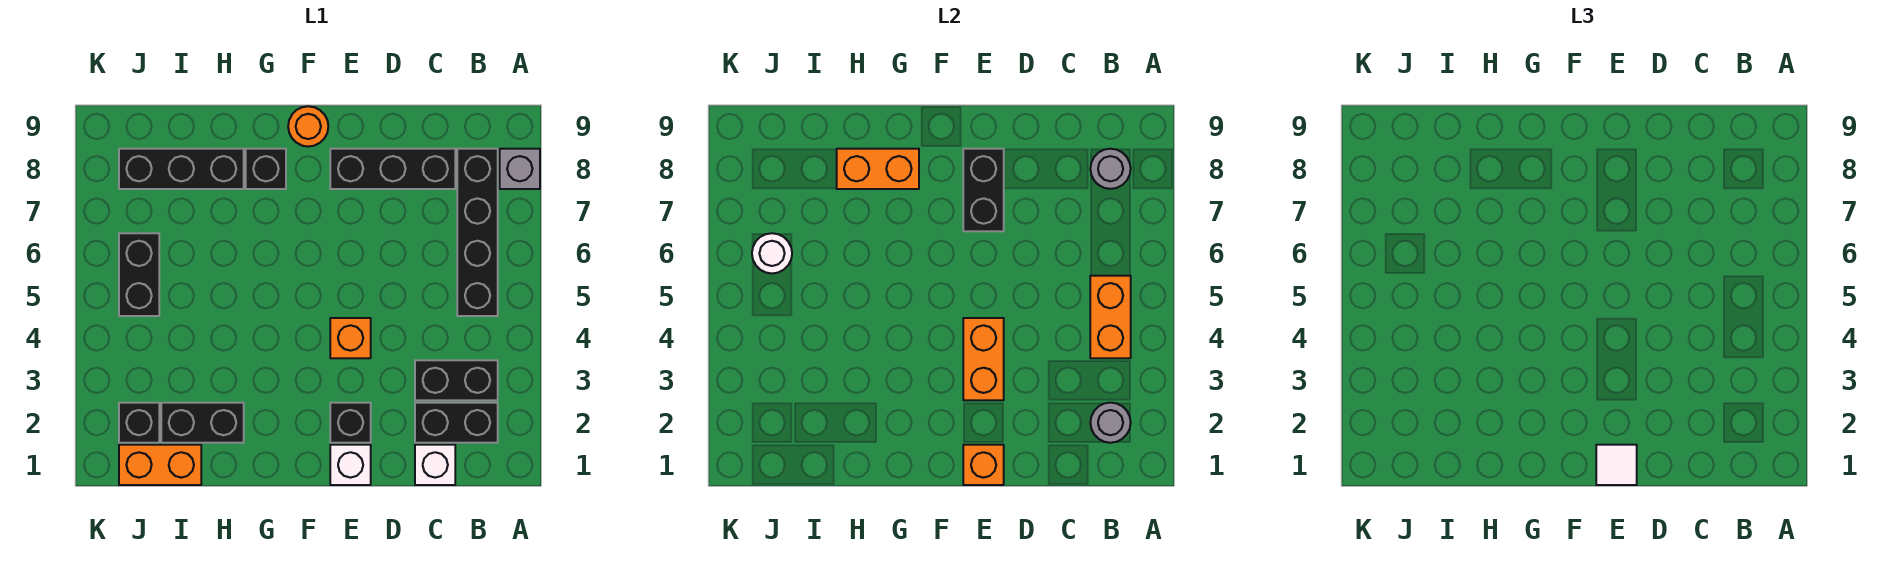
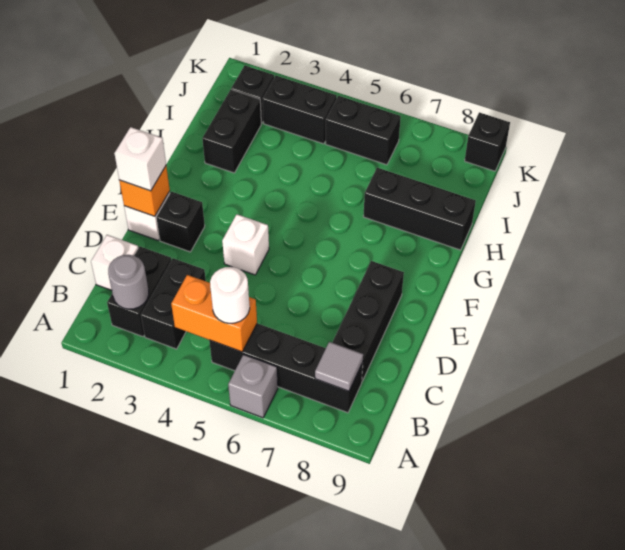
grey 1x1 brick [500,149,540,189] -> grey 1x1 brick moved to [228,355,278,418]
grey 1x1 round brick [1090,149,1131,189] -> grey 1x1 tile [315,342,363,391]
white 1x1 tile [1596,445,1637,485] -> white 1x1 brick [114,127,166,191]
orange 1x2 brick [963,318,1004,400] -> none
orange 1x1 brick [330,318,371,358] -> white 1x1 brick [222,214,269,275]
black 1x2 brick [963,149,1004,231] -> black 1x2 brick moved to [263,75,337,144]
orange 1x1 round brick [288,106,328,147] -> none
black 1x1 brick [246,149,286,189] -> black 1x1 brick moved to [465,112,510,171]
orange 1x2 brick [837,149,919,189] -> none
black 1x3 brick [119,149,244,189] -> black 1x3 brick turned to [363,168,476,250]
orange 1x2 brick [119,445,201,485] -> none
white 1x1 round brick [752,233,792,273] -> white 1x1 round brick moved to [210,267,250,323]

